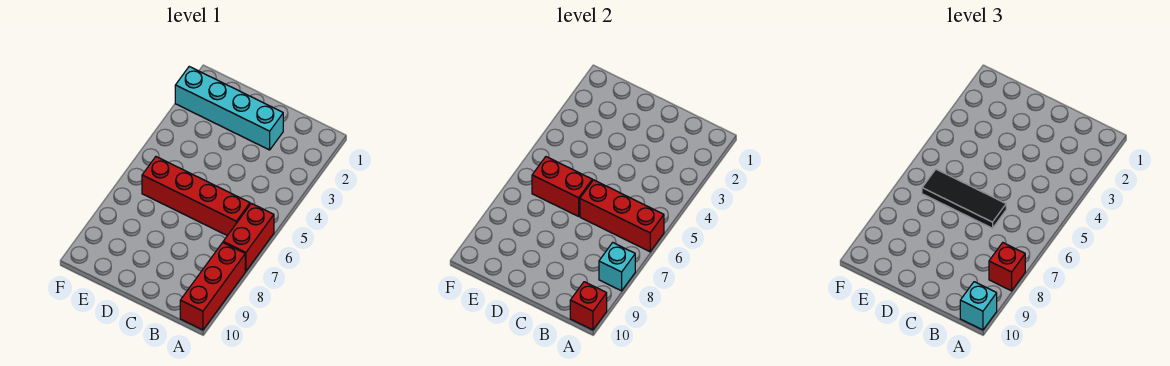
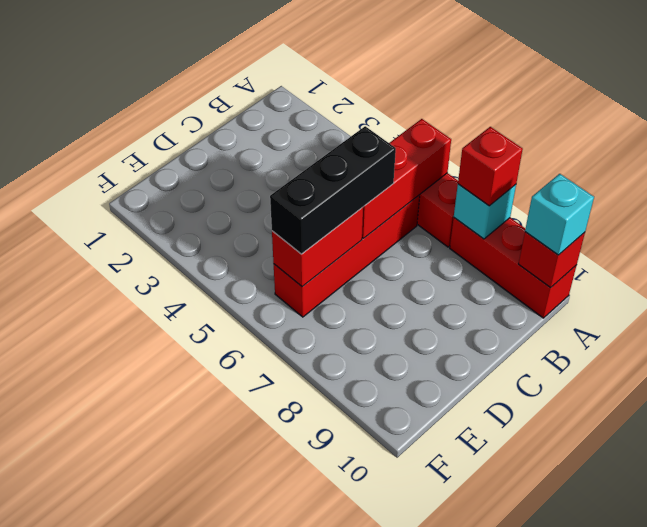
cyan 1x4 brick [175,67,283,150] -> none
black 1x3 tile [922,169,1006,228] -> black 1x3 brick [270,126,396,254]

